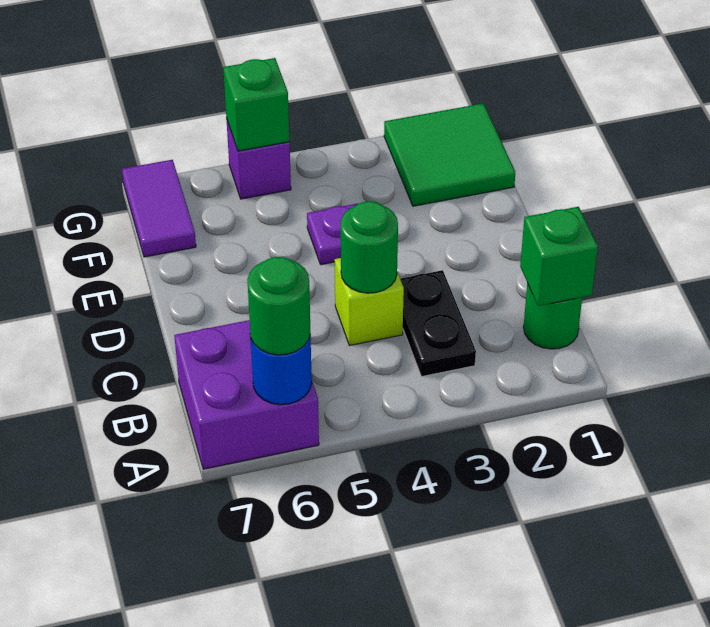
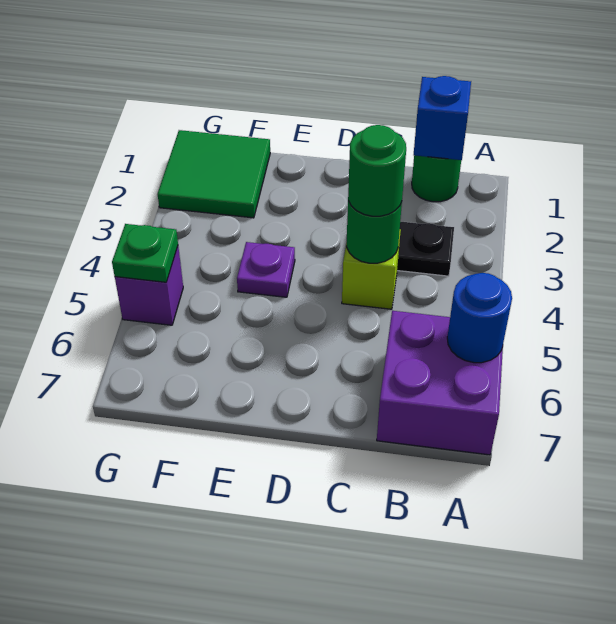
green 1x1 round brick [247,257,310,355] -> green 1x1 round brick moved to [348,125,406,216]
green 1x1 brick [520,207,598,306] -> blue 1x1 brick [414,76,471,160]
purple 1x2 tile [122,160,196,257] -> none
green 1x1 brick [223,58,289,151] -> green 1x1 plate [112,224,178,282]

